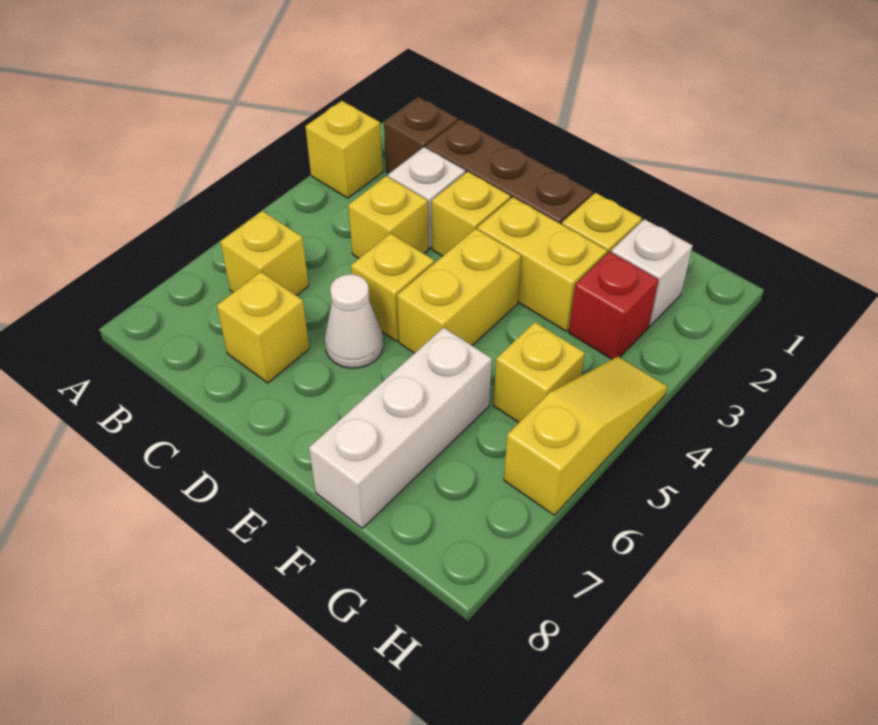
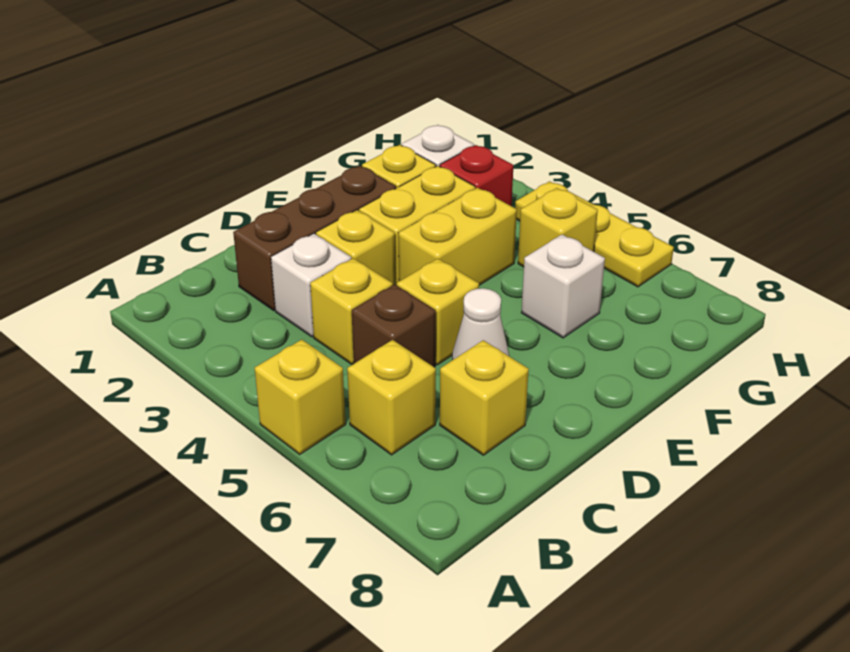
yellow 1x1 brick [305,101,383,198] -> yellow 1x1 brick moved to [255,340,346,454]
brown 1x1 brick [384,97,458,173] -> brown 1x1 brick moved to [352,284,436,367]
yellow 1x2 brick [397,229,521,353] -> yellow 1x2 brick turned to [399,188,517,285]
white 1x3 brick [309,328,492,528] -> white 1x1 brick [521,234,605,338]
yellow 1x3 slope [504,356,667,515] -> yellow 1x3 plate [515,181,674,287]

